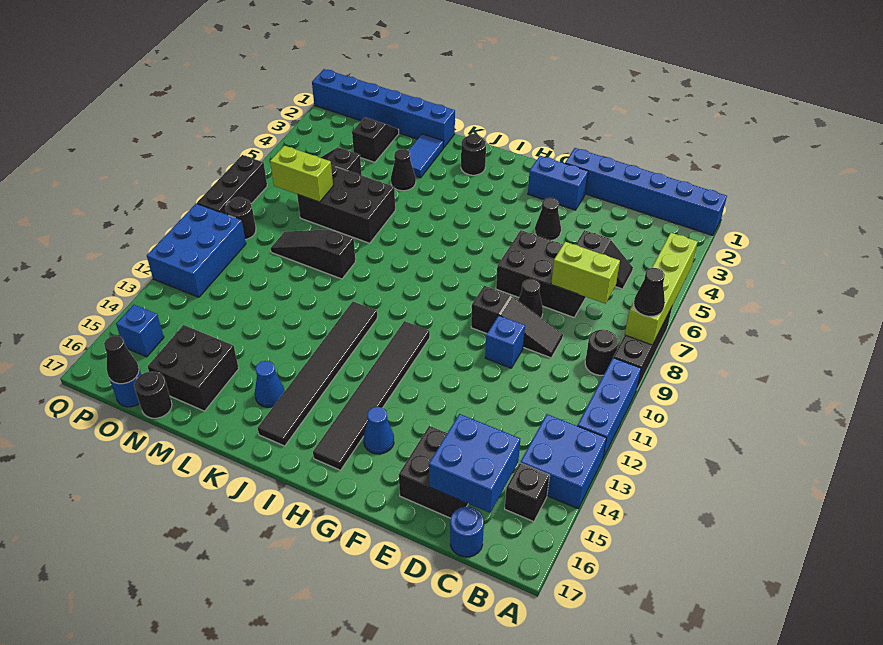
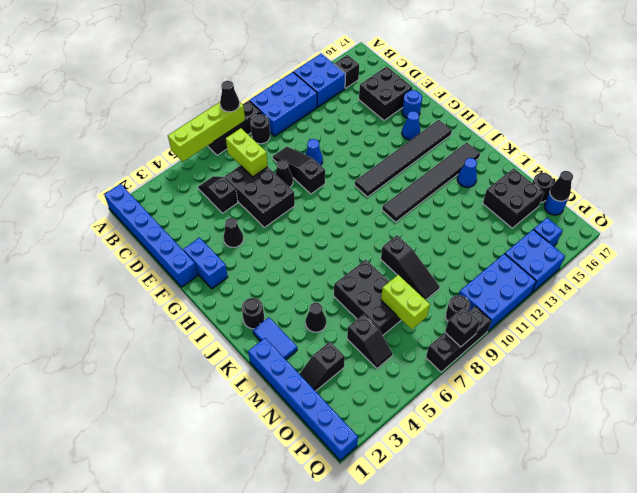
blue 1x3 brick [578,358,641,458] -> blue 2x3 brick [249,72,317,136]
blue 2x2 brick [429,414,520,513] -> blue 2x2 brick moved to [505,230,565,292]
blue 1x1 round brick [450,507,484,557] -> blue 1x1 round brick moved to [402,90,422,118]
blue 1x1 brick [485,316,525,368] -> blue 1x1 cone [305,139,323,165]
blue 1x2 tile [408,134,443,178] -> blue 1x2 tile turned to [253,317,297,359]
none -> black 1x1 brick [445,307,480,347]

